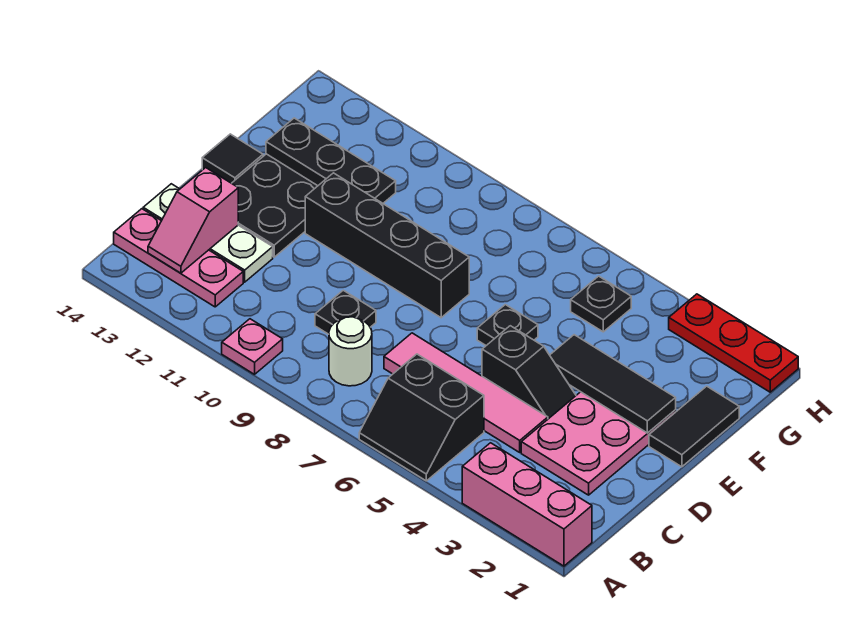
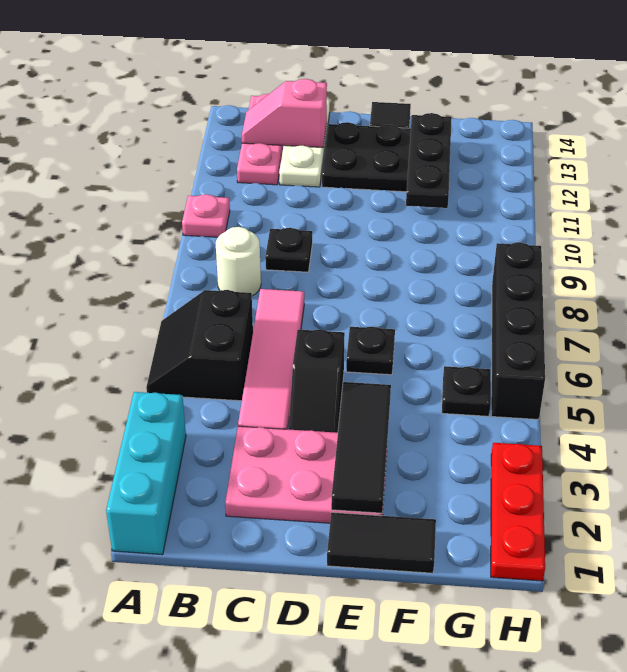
pink 1x3 brick [462,443,592,566] -> cyan 1x3 brick [106,392,186,555]
black 1x4 brick [305,173,469,318] -> black 1x4 brick moved to [491,243,545,420]

